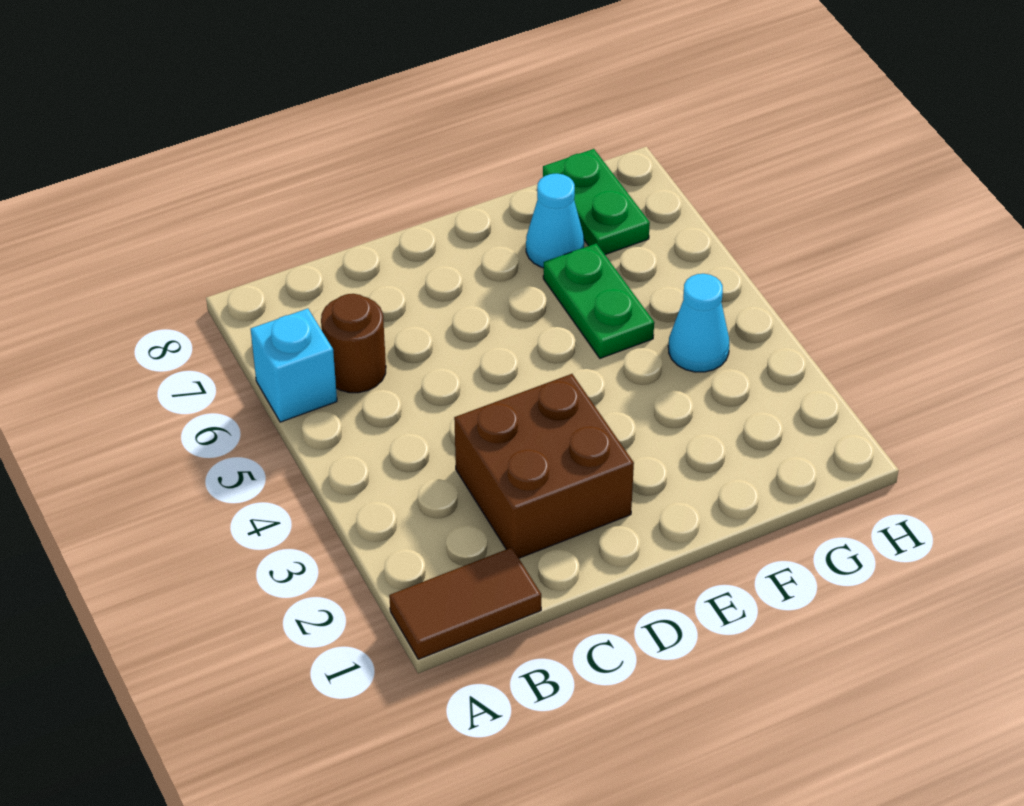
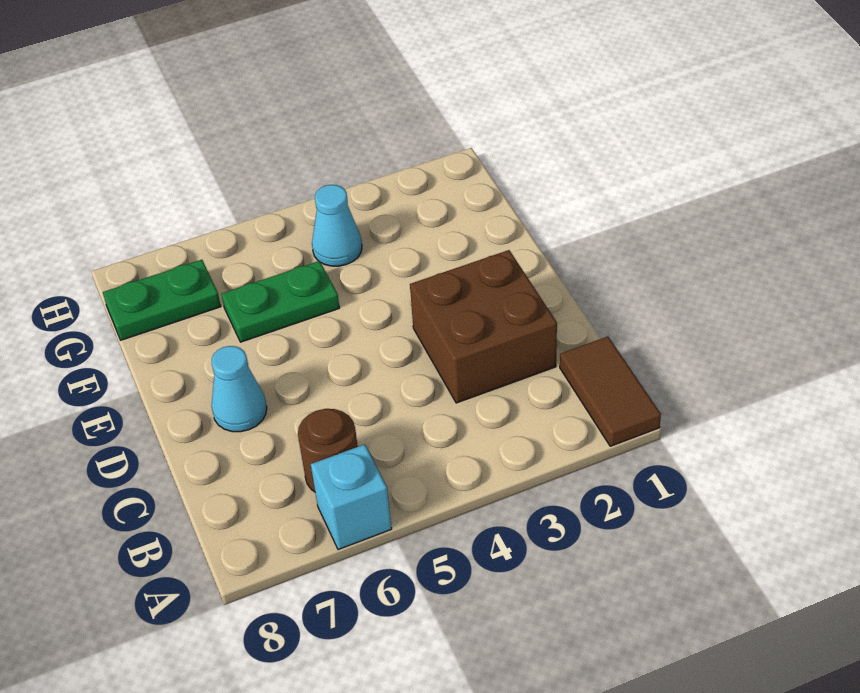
cyan 1x1 cone [526,174,584,268] -> cyan 1x1 cone moved to [212,346,267,432]

